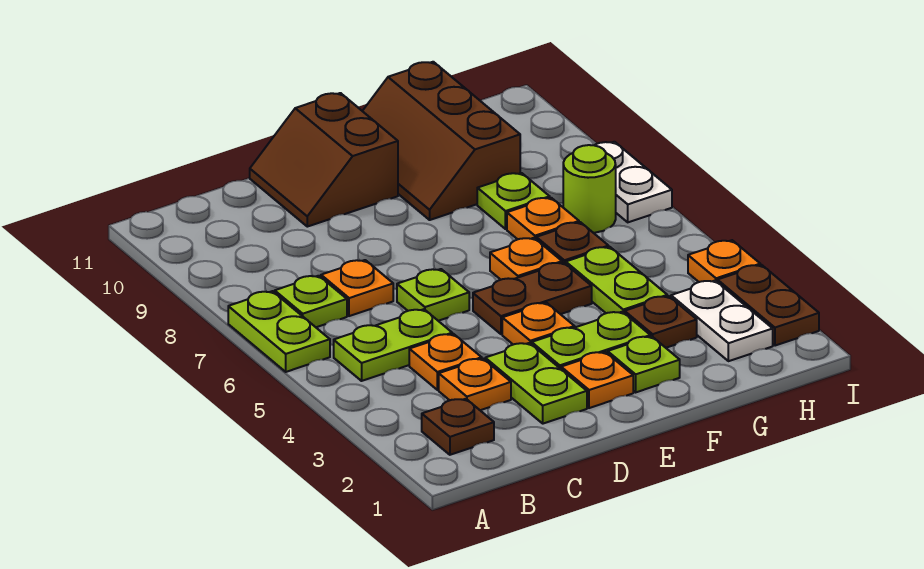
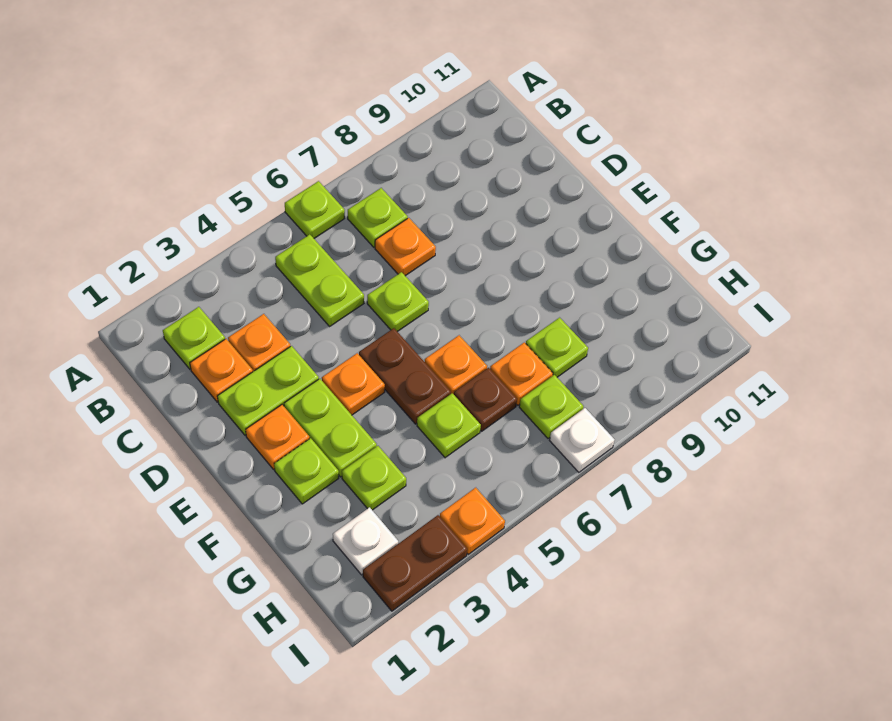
lime 1x2 plate [228,291,330,372] -> lime 1x1 plate [285,181,345,238]
brown 1x1 plate [422,399,494,455] -> lime 1x1 plate [163,307,225,369]
orange 1x1 plate [409,334,482,390] -> orange 1x1 plate moved to [190,339,253,402]
brown 2x2 slope [250,93,398,227] -> none
brown 2x3 slope [363,62,520,220] -> none
brown 1x1 plate [625,296,697,348] -> lime 1x1 plate [342,446,406,510]
lime 1x2 plate [566,247,667,313] -> lime 1x1 plate [417,393,481,458]
white 1x2 plate [671,281,773,361] -> white 1x1 plate [333,507,398,575]
lime 1x1 round brick [563,145,616,233] -> lime 1x1 plate [519,375,584,439]
white 1x2 plate [594,142,672,222] -> white 1x1 plate [550,408,615,472]

